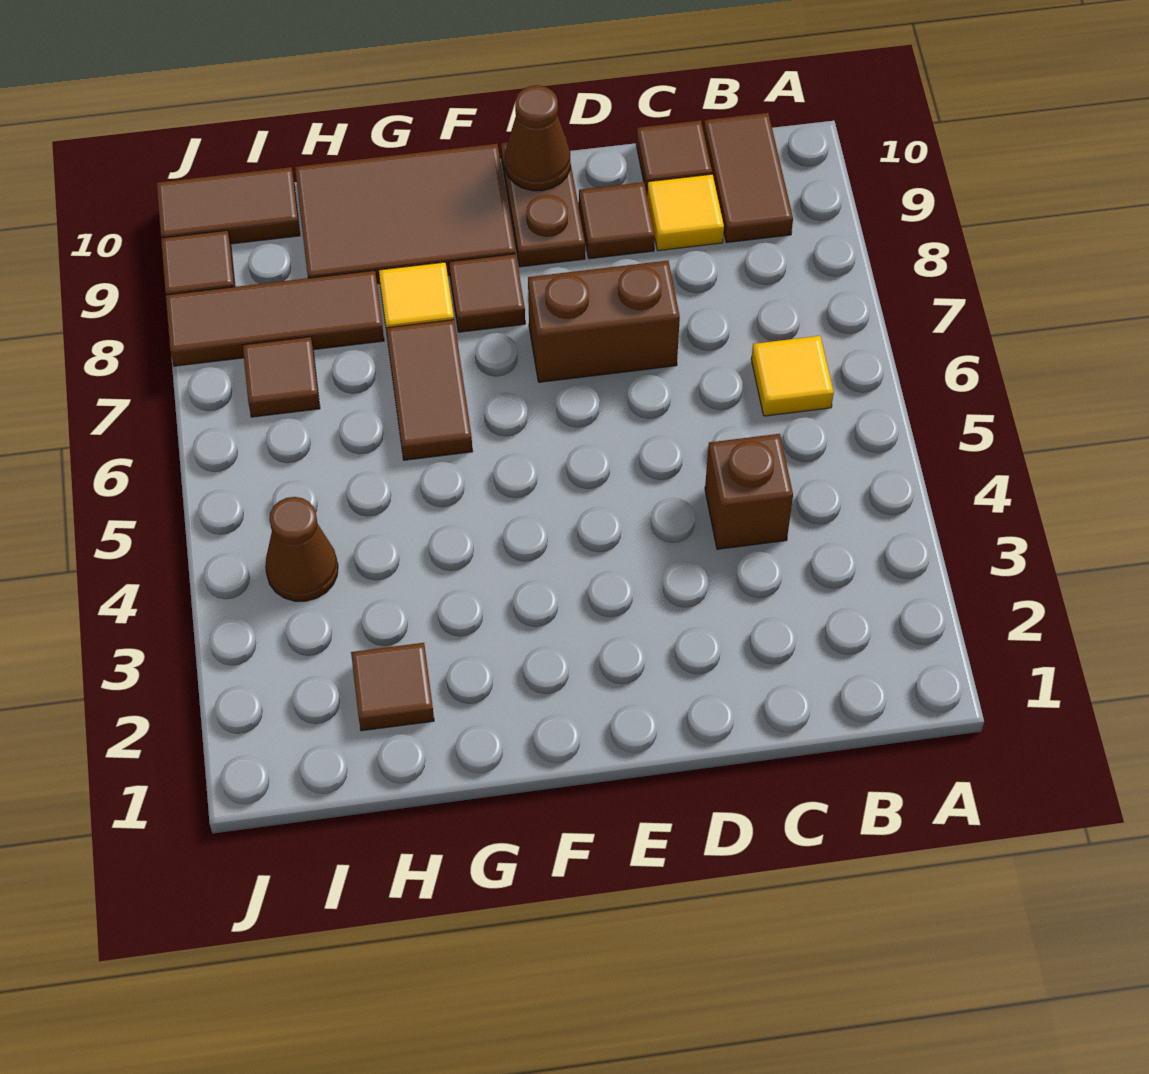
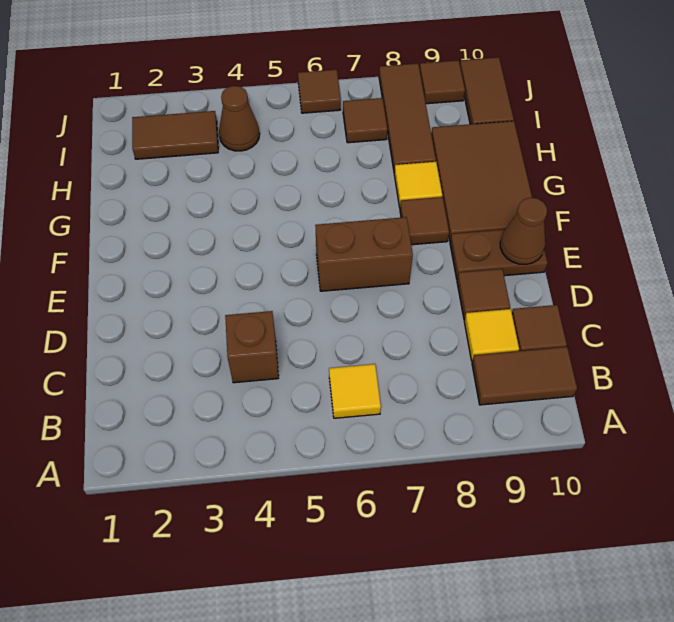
brown 1x2 brick [528,261,680,382] -> brown 1x2 brick turned to [315,217,413,291]
brown 1x2 tile [386,320,473,460] -> brown 1x2 tile moved to [132,111,218,159]
brown 1x1 tile [351,643,434,731] -> brown 1x1 tile moved to [298,70,341,113]

